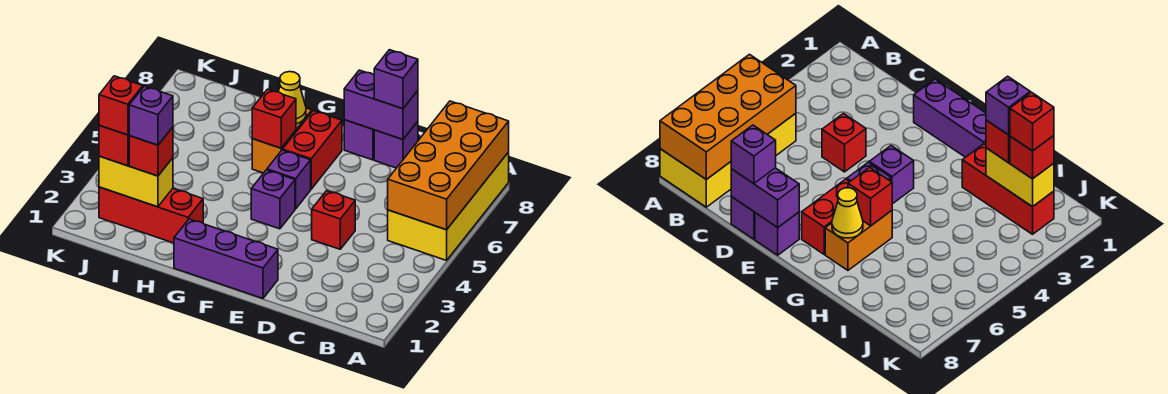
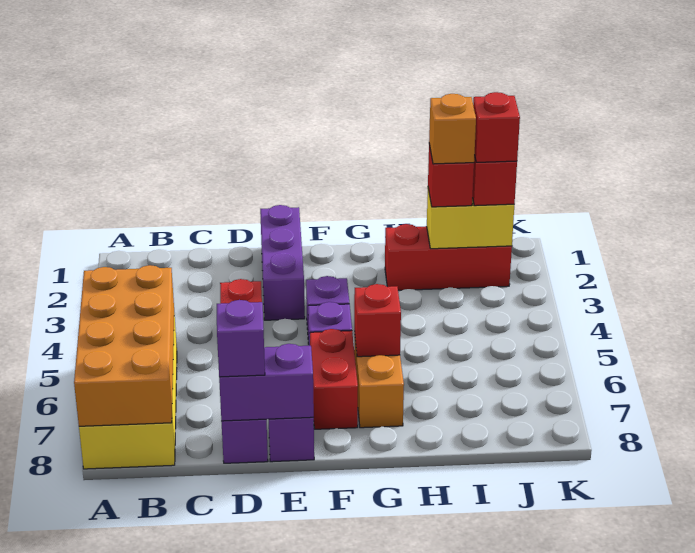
purple 1x3 brick [174,219,278,298] -> purple 1x3 brick turned to [260,205,305,320]
yellow 1x1 cone [278,72,306,124] -> none
purple 1x1 brick [129,86,173,145] -> orange 1x1 brick [429,94,476,164]

